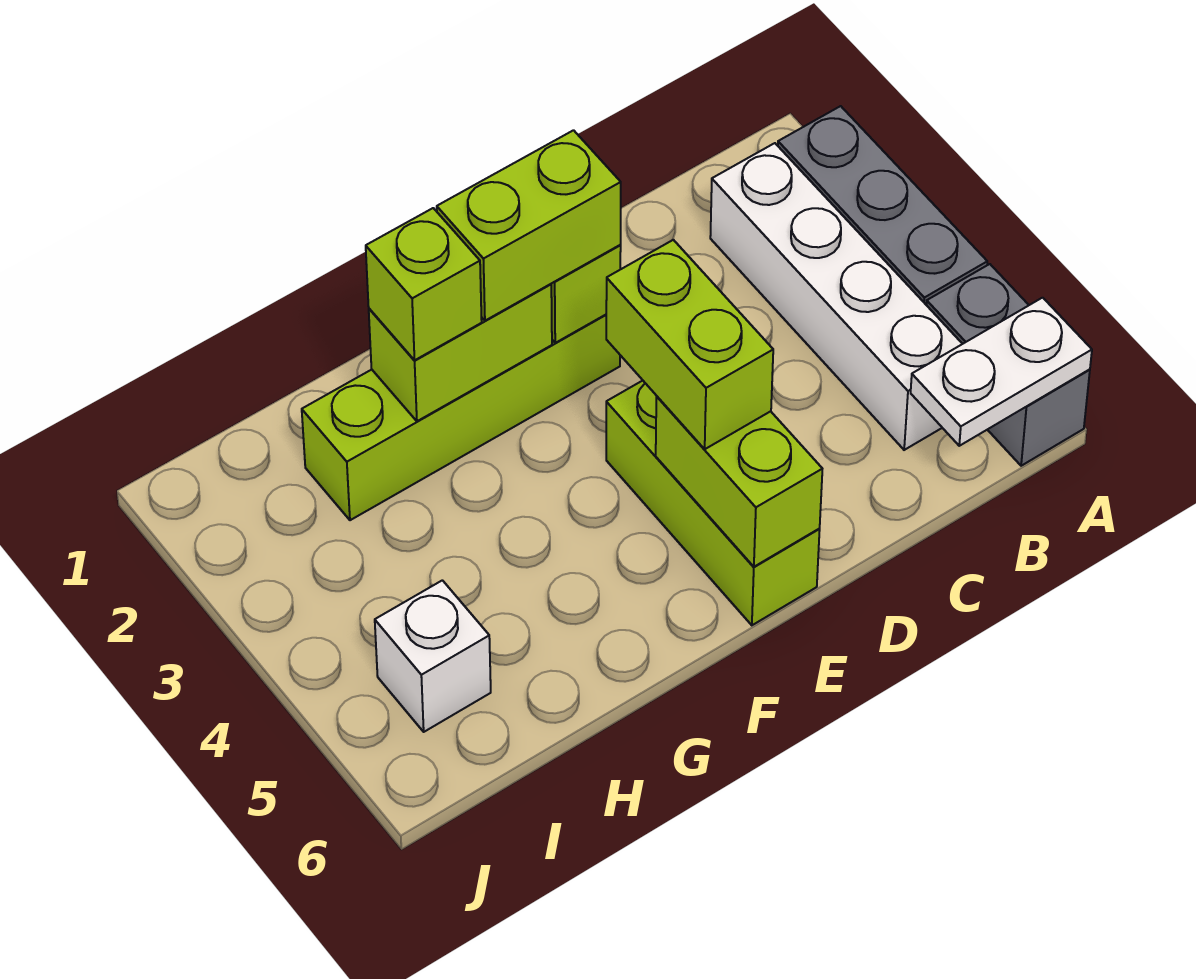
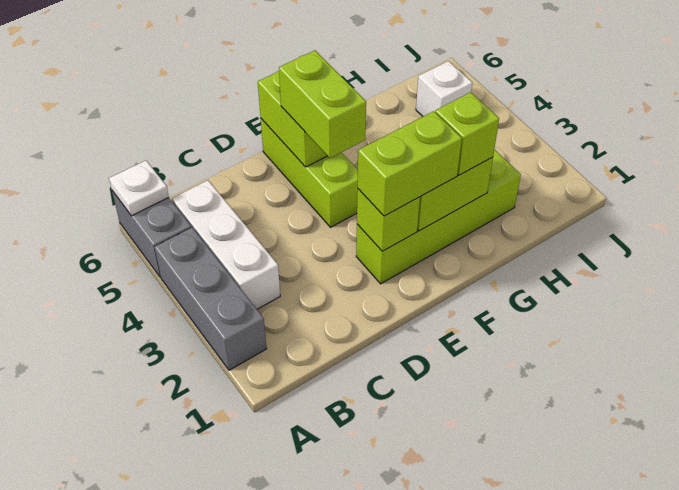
white 1x2 plate [911,298,1092,446] -> white 1x1 plate [109,161,169,216]
white 1x4 brick [710,143,962,450] -> white 1x3 brick [172,180,280,309]

